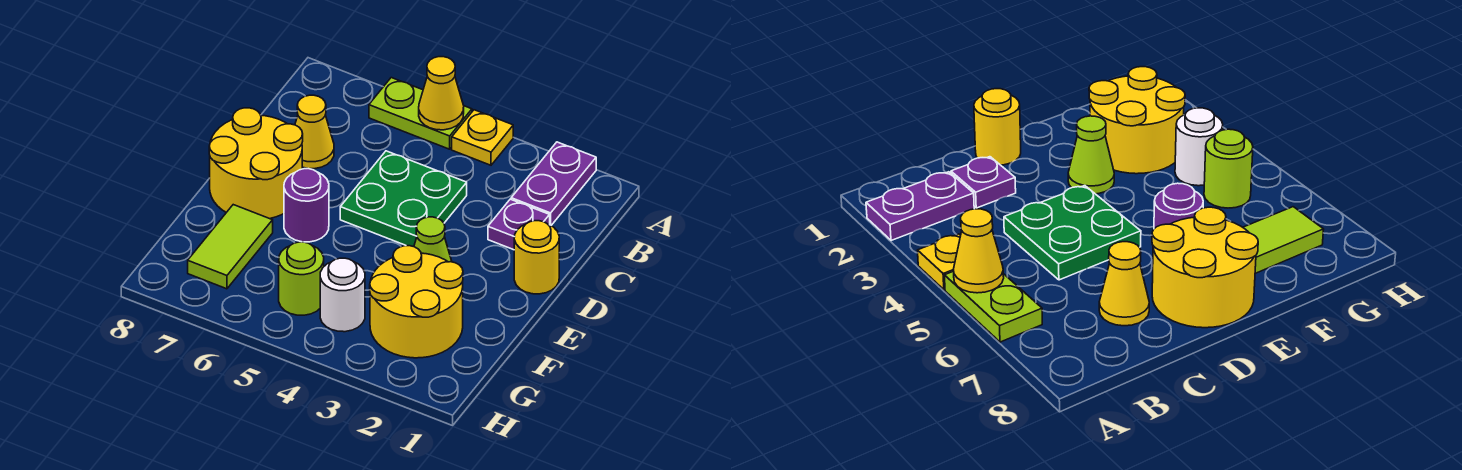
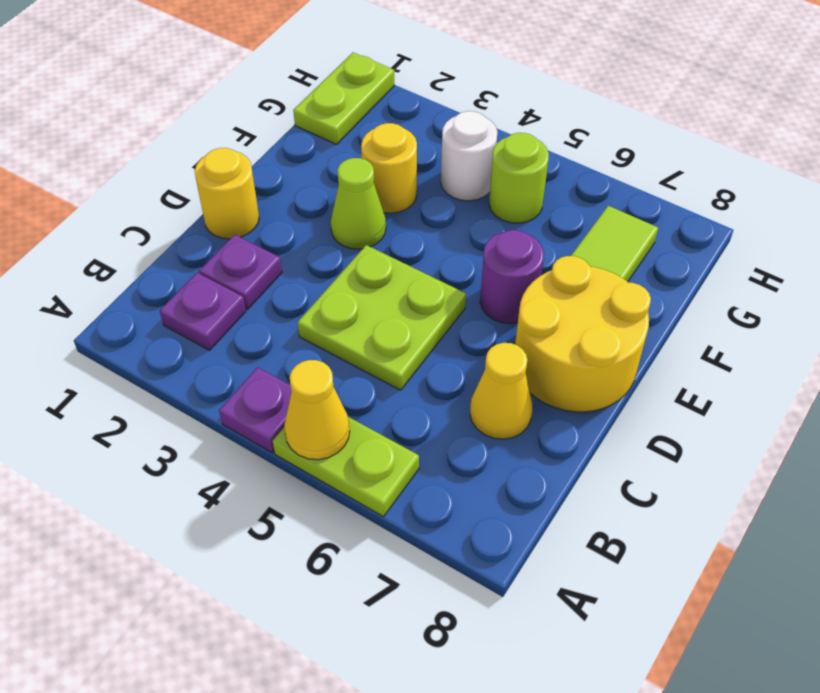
purple 1x2 plate [511,142,596,225] -> purple 1x1 plate [160,273,246,350]
yellow 1x1 plate [452,110,513,165] -> purple 1x1 plate [219,367,291,453]
green 2x2 plate [340,151,467,247] -> lime 2x2 plate [298,245,466,390]
yellow 2x2 round brick [370,246,463,358] -> yellow 1x1 round brick [361,123,417,213]
none -> lime 1x2 plate [293,53,394,144]

